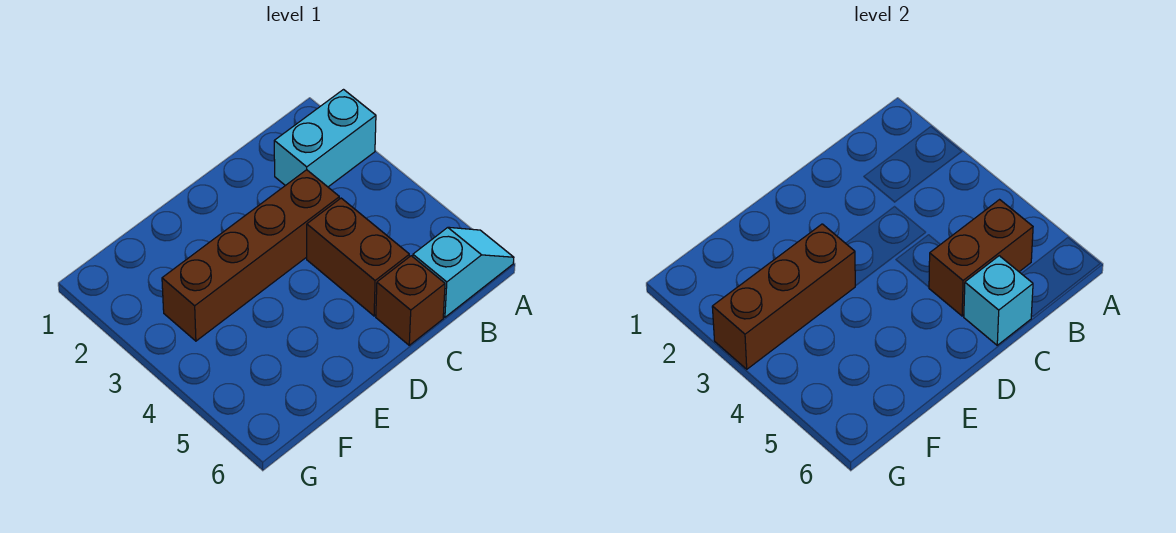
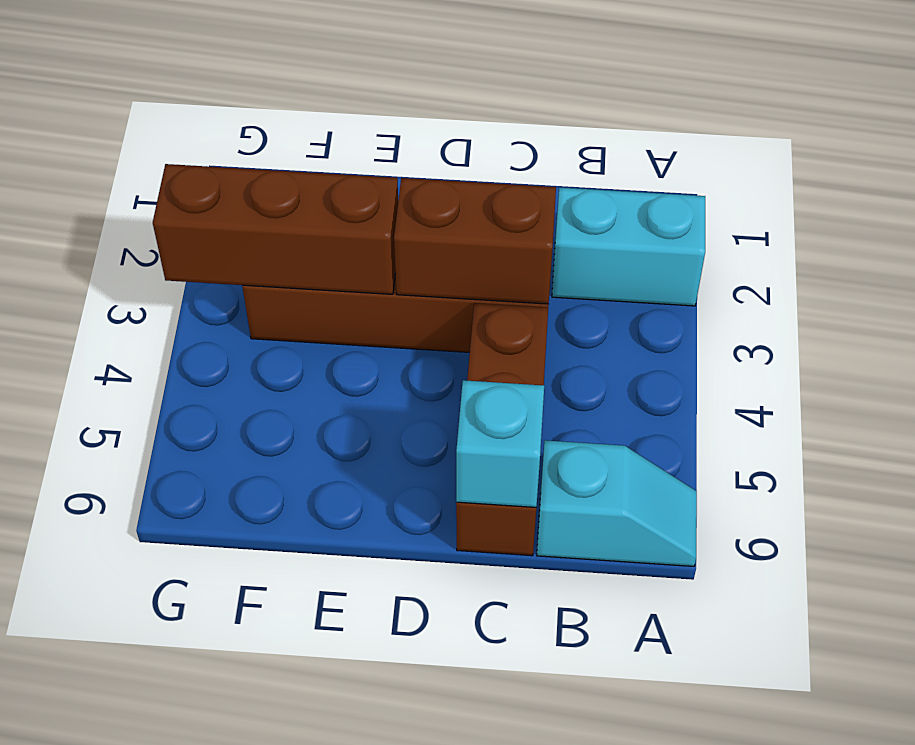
brown 1x2 brick [929,200,1033,316] -> brown 1x2 brick moved to [394,178,556,304]

